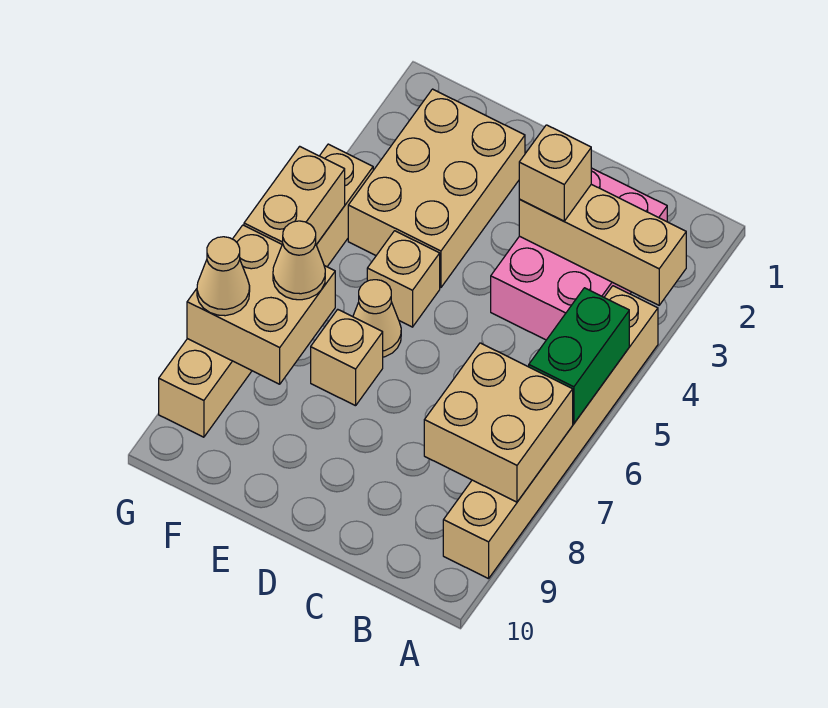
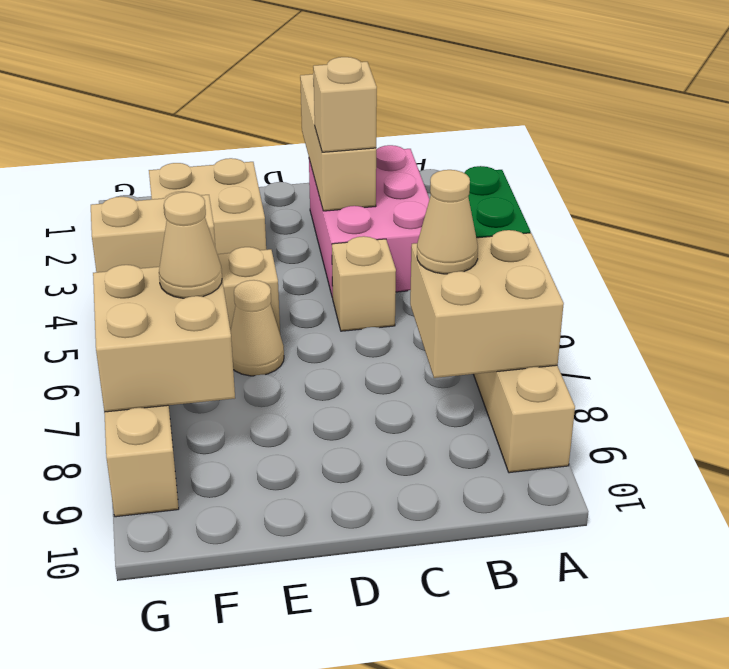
tan 1x3 brick [519,184,686,305] -> tan 1x3 brick turned to [300,73,376,211]
tan 2x3 brick [348,89,525,288] -> tan 2x2 brick [149,158,266,254]
tan 1x1 brick [311,309,383,406] -> tan 1x1 brick moved to [332,236,396,331]
tan 1x2 brick [244,146,345,245] -> tan 1x2 brick turned to [91,191,215,272]
tan 1x1 cone [197,237,250,316] -> tan 1x1 cone moved to [417,170,478,274]

